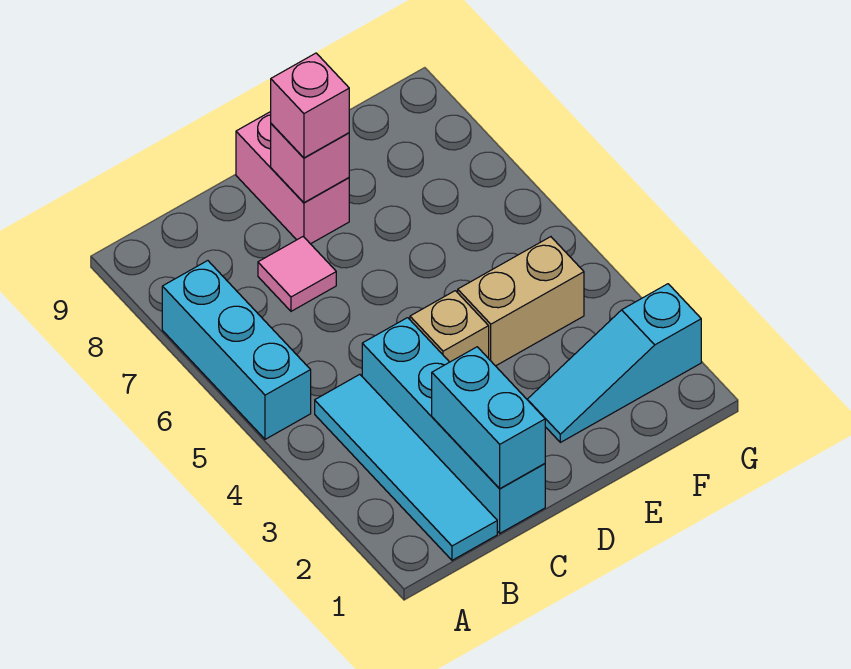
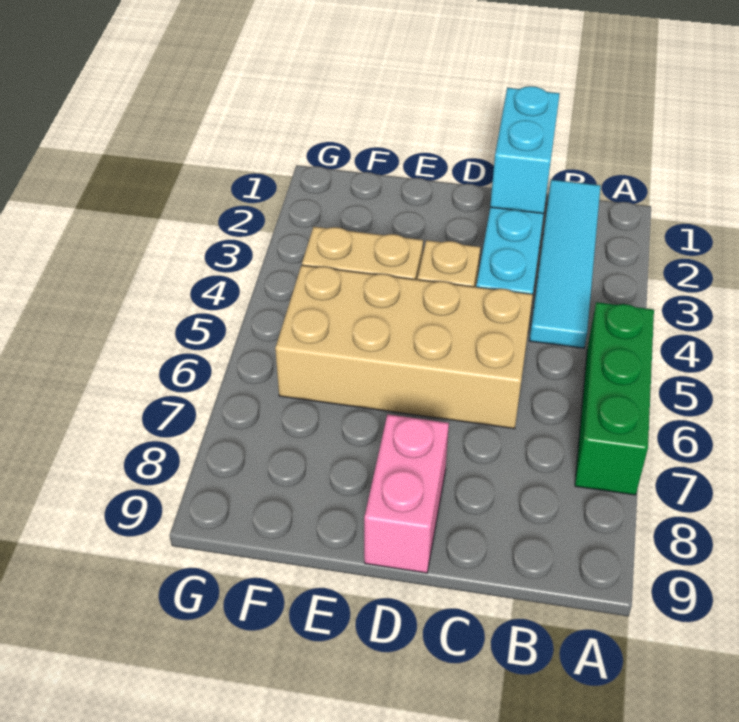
cyan 1x3 brick [162,261,311,439] -> green 1x3 brick [575,302,654,495]
none -> tan 2x4 brick [275,265,533,429]
pink 1x1 tile [258,237,336,311] -> none
pink 1x1 brick [271,124,349,203] -> none
pink 1x1 brick [271,53,349,158] -> none
cyan 1x3 slope [527,284,701,442] -> none

